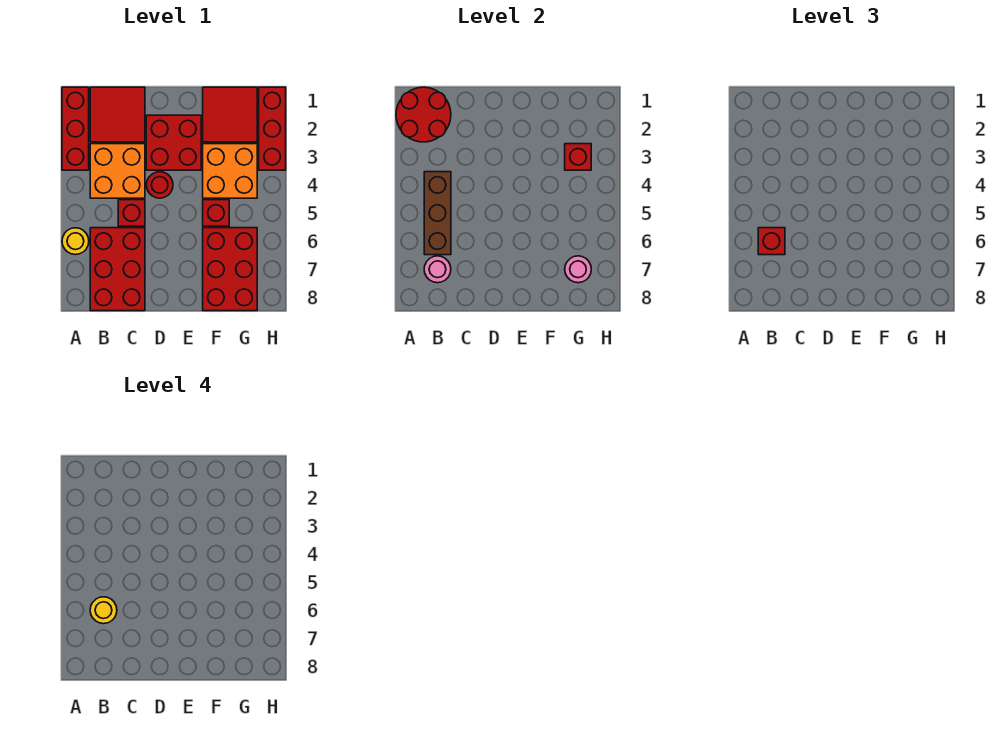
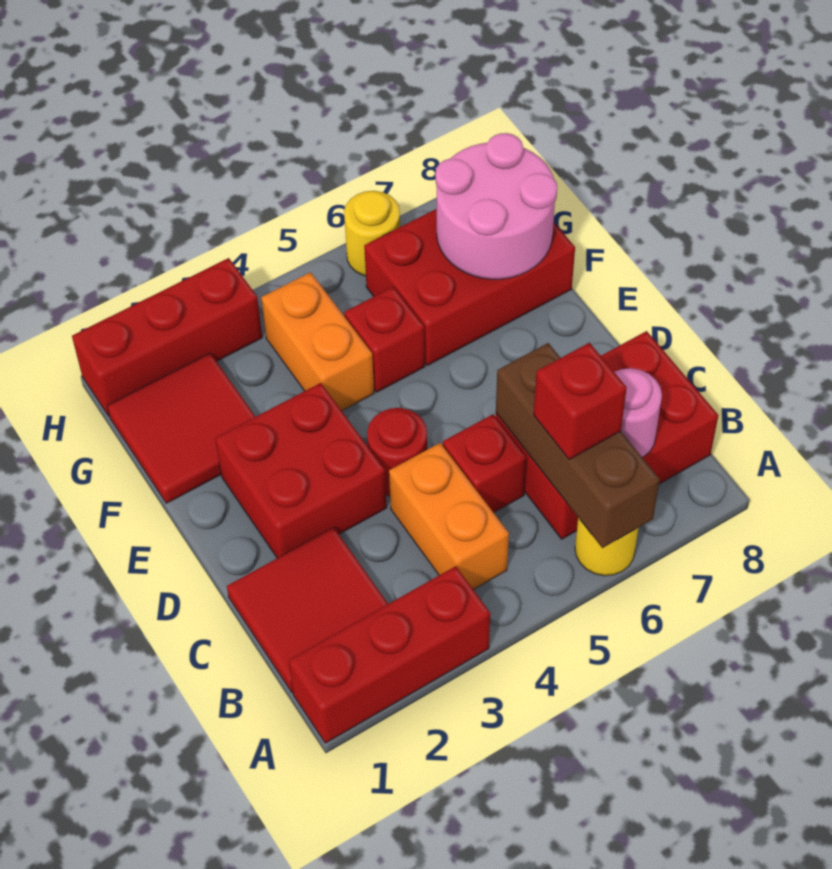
red 2x2 round brick [396,87,451,142] -> none
orange 2x2 brick [90,144,145,198] -> orange 1x2 brick [389,443,509,589]
brown 1x3 brick [424,172,451,255] -> brown 1x3 brick turned to [496,343,660,548]
yellow 1x1 round brick [90,597,117,624] -> yellow 1x1 round brick moved to [344,191,400,276]
orange 2x2 brick [203,144,257,198] -> orange 1x2 brick [261,272,374,411]
red 1x1 brick [565,144,591,170] -> none
pink 1x1 round brick [565,256,591,283] -> pink 2x2 round brick [435,133,557,279]

